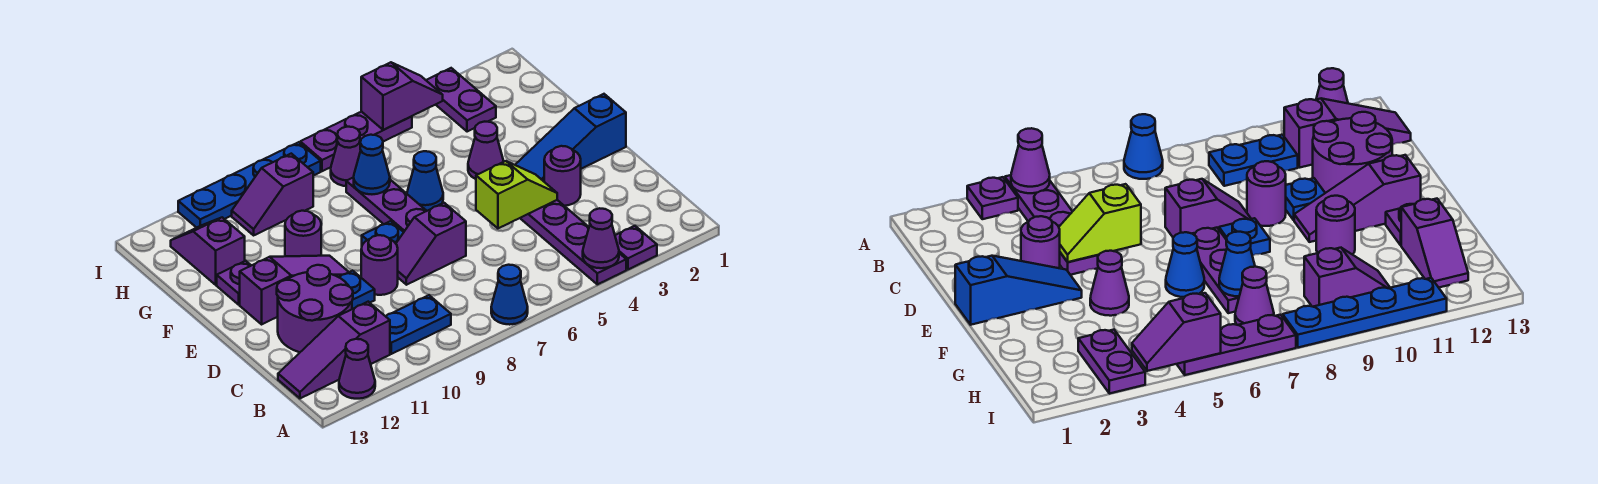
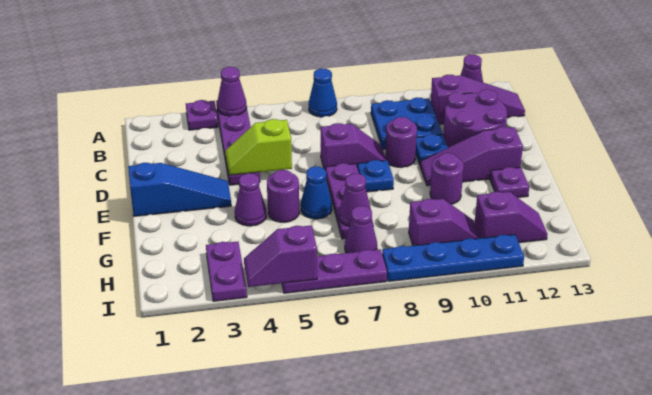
blue 1x2 plate [386,295,451,354] -> blue 2x2 plate [371,97,443,149]
purple 1x1 round brick [544,146,581,206] -> purple 1x1 round brick moved to [267,170,299,222]
blue 1x1 cone [354,135,390,194] -> purple 1x1 cone [339,174,371,226]
purple 1x2 slope [171,217,245,285] -> purple 1x2 slope turned to [475,192,547,243]

